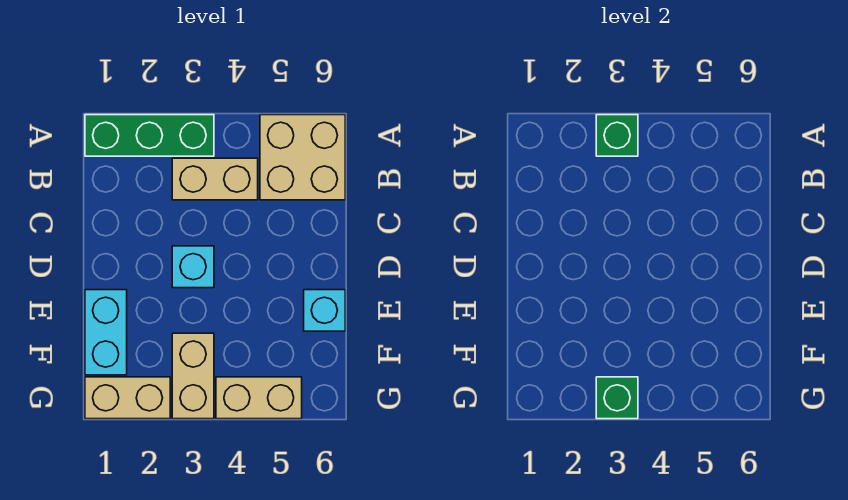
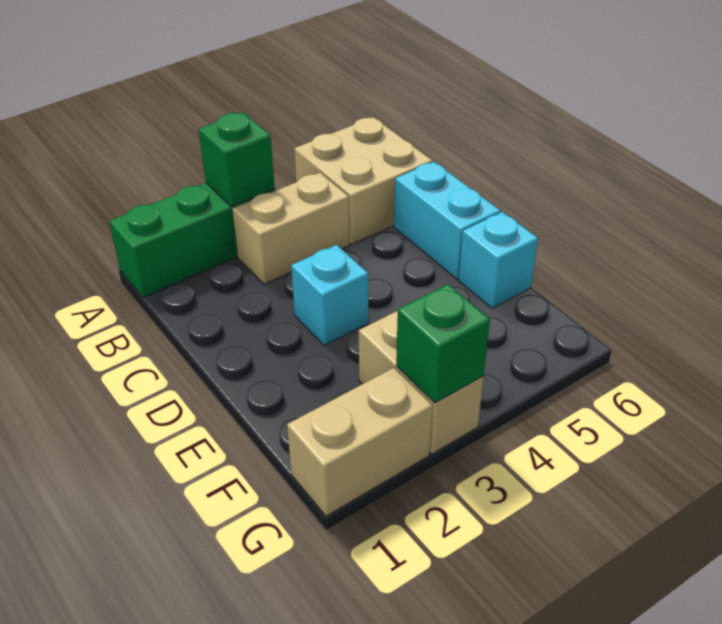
cyan 1x2 brick [85,290,127,375] -> cyan 1x2 brick moved to [394,162,501,279]
tan 1x2 brick [216,377,302,419] -> none

